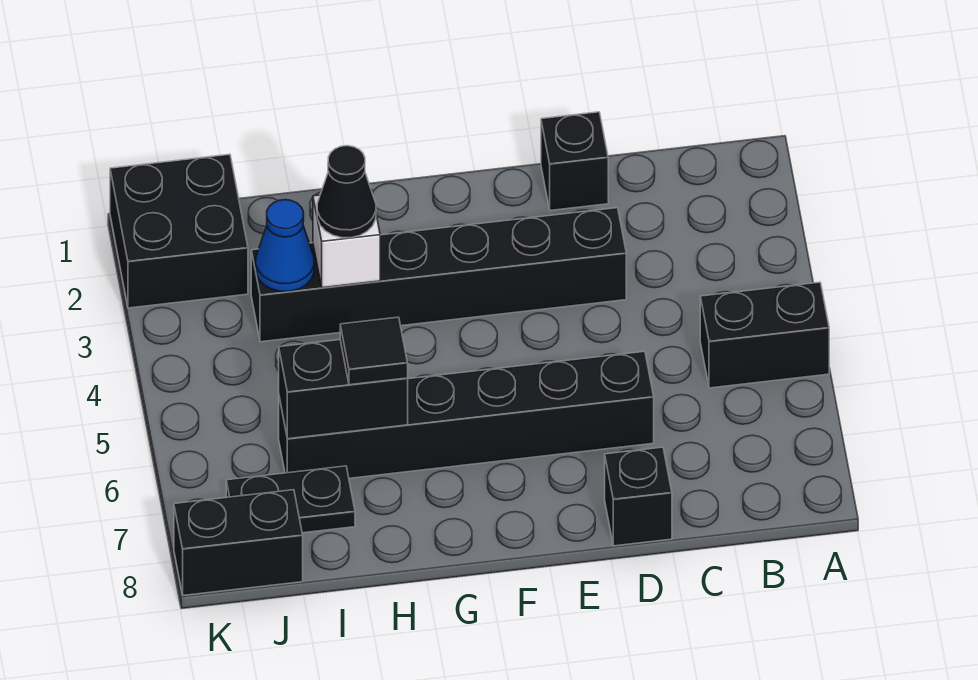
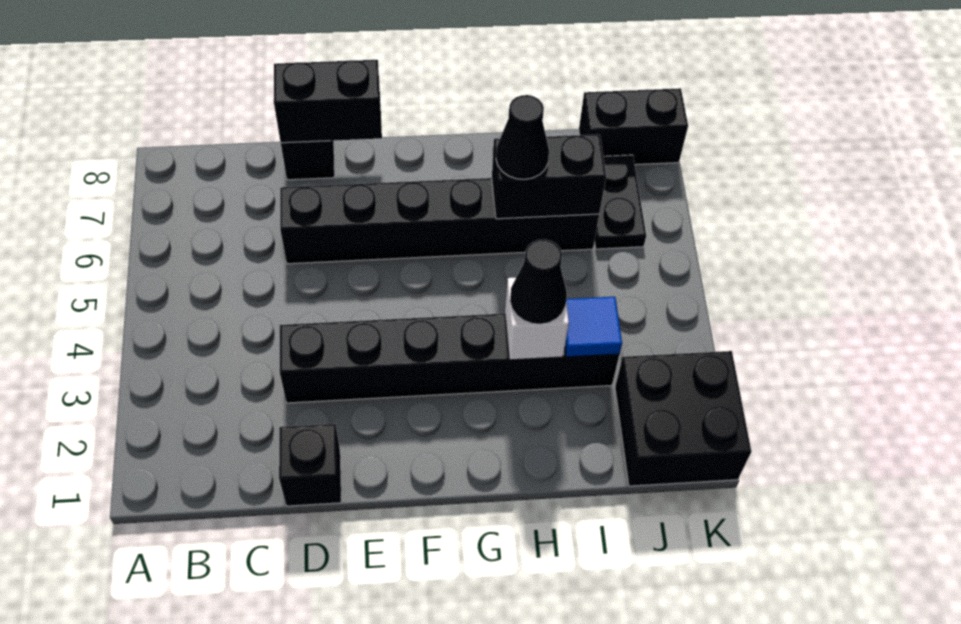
black 1x2 brick [700,282,829,388] -> black 1x2 brick moved to [274,60,382,143]
black 1x1 tile [340,317,408,385] -> black 1x1 cone [496,95,549,179]
blue 1x1 cone [256,200,314,292] -> blue 1x1 tile [565,297,622,357]
black 1x2 plate [226,466,355,533] -> black 1x2 plate turned to [594,155,646,249]

